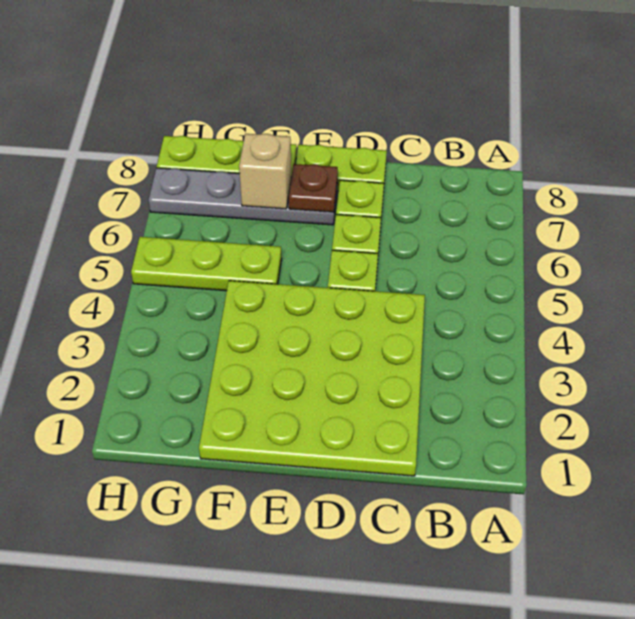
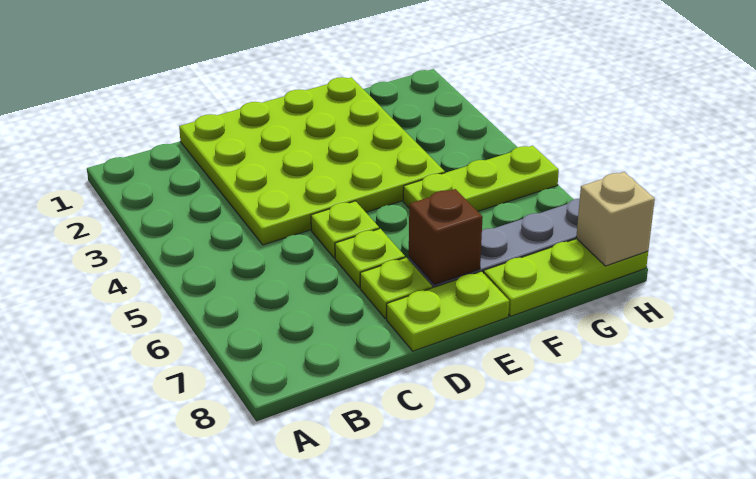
brown 1x1 plate [289,164,338,212] -> brown 1x1 brick [409,189,483,284]
tan 1x1 brick [239,134,291,209] -> tan 1x1 brick moved to [576,172,655,266]

